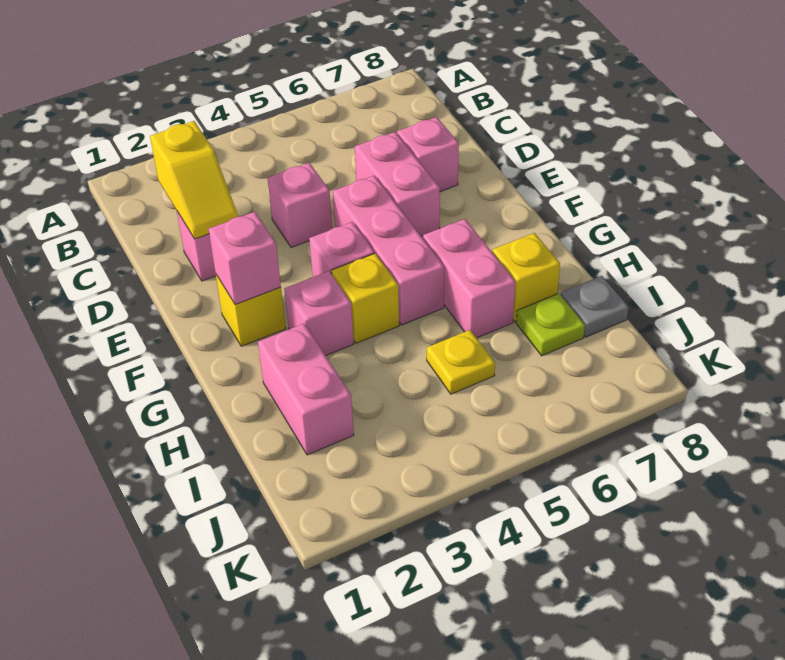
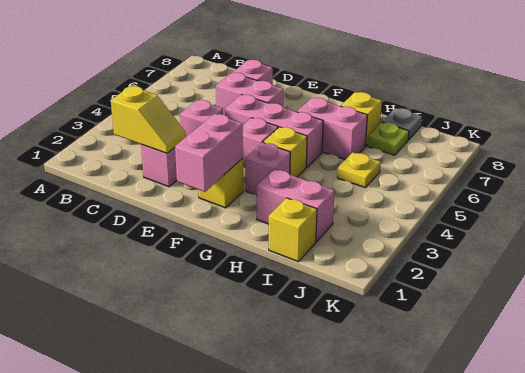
pink 1x1 brick [209,212,281,305] -> pink 1x2 brick [175,114,243,192]
none -> yellow 1x1 brick [269,198,317,262]

